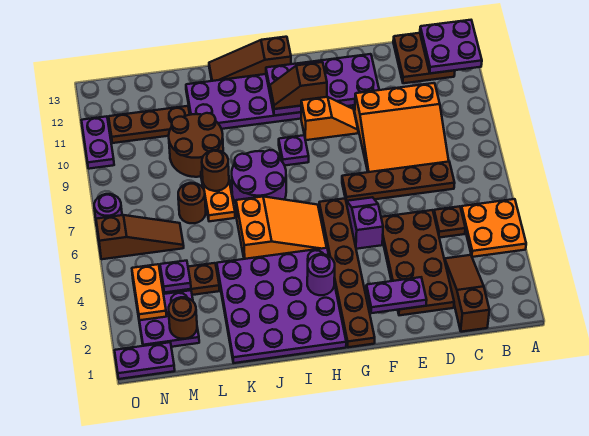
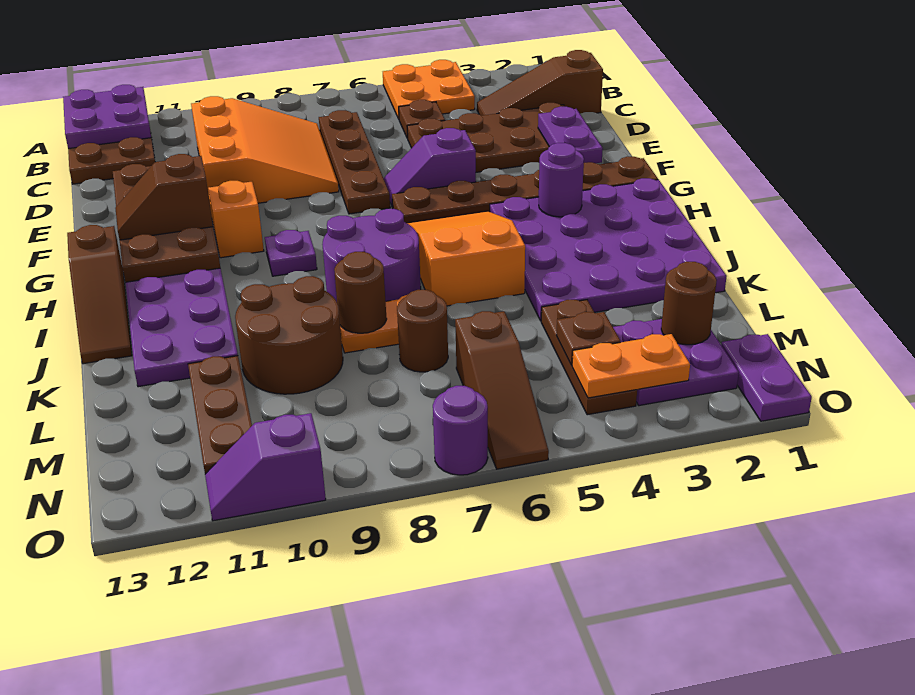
purple 2x4 plate [266,54,379,116] -> brown 2x4 plate [113,164,220,282]
brown 1x2 slope [270,62,327,109] -> brown 1x2 slope turned to [115,154,213,240]
purple 1x1 plate [160,261,191,293] -> brown 1x1 plate [556,312,620,365]
brown 1x3 slope [96,215,184,259] -> brown 1x3 slope turned to [455,311,549,469]
purple 1x2 plate [81,116,114,169] -> purple 1x2 slope [205,413,326,521]

